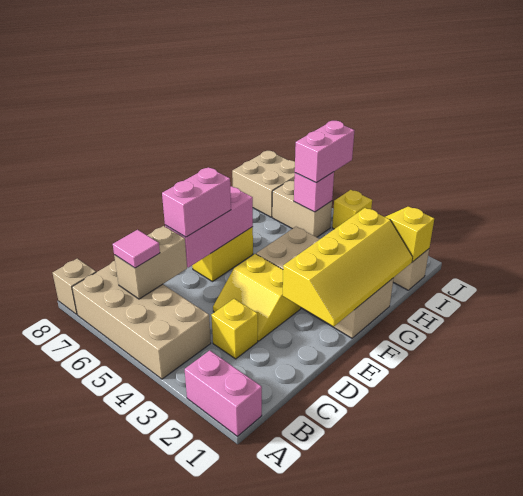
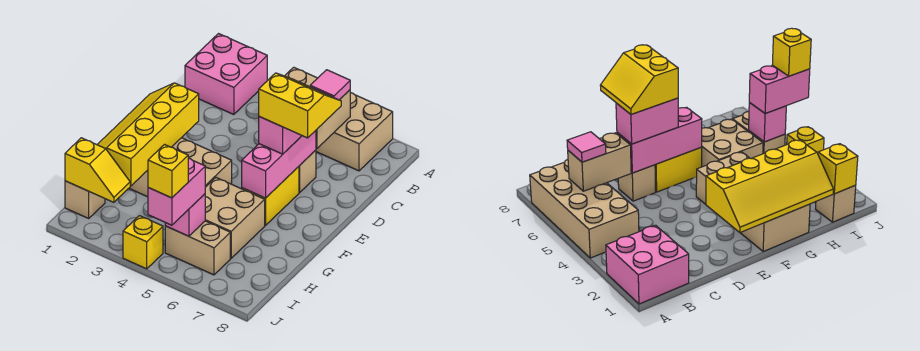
pink 1x2 brick [185,350,262,436] -> pink 2x2 brick [185,34,267,115]
tan 1x1 brick [53,258,96,314] -> tan 1x1 brick moved to [299,150,316,192]
yellow 1x1 brick [211,299,258,359] -> yellow 1x1 brick moved to [148,145,188,198]
yellow 2x2 slope [213,254,301,341] -> yellow 2x2 slope moved to [259,73,341,138]
tan 2x2 brick [232,151,295,217] -> tan 2x2 brick moved to [205,178,265,258]

